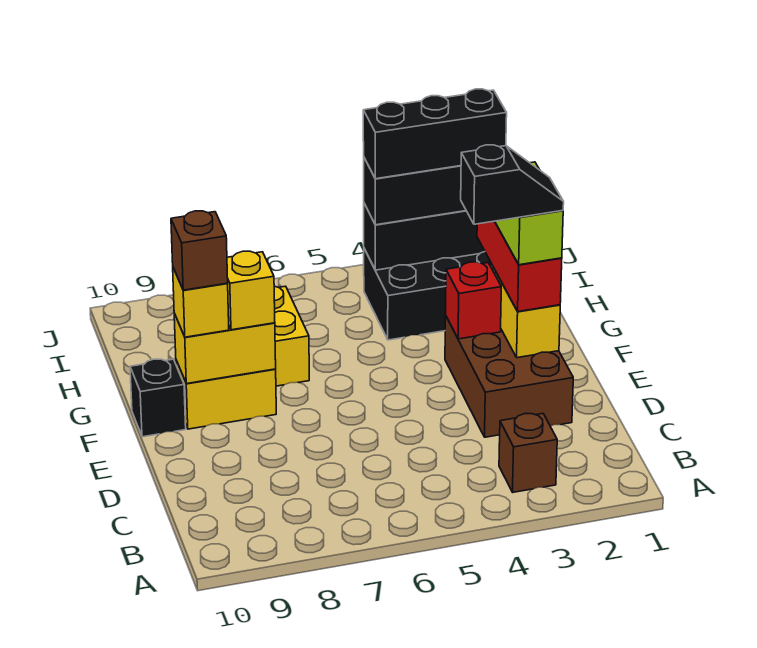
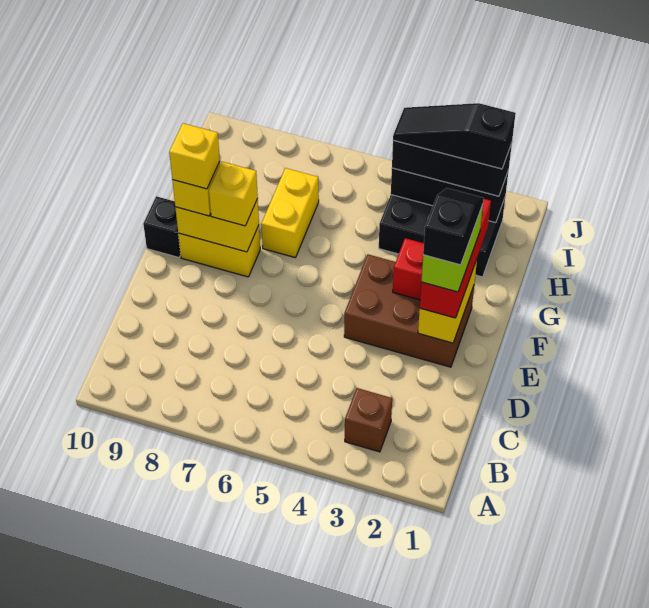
brown 2x3 brick [445,317,573,437] -> brown 2x3 brick turned to [344,254,474,367]
black 1x2 slope [461,145,564,224] -> black 1x2 slope turned to [423,188,484,265]
brown 1x1 brick [171,211,228,290] -> yellow 1x1 brick [169,123,220,189]
black 1x3 brick [363,89,507,179] -> black 1x3 slope [393,103,516,169]

